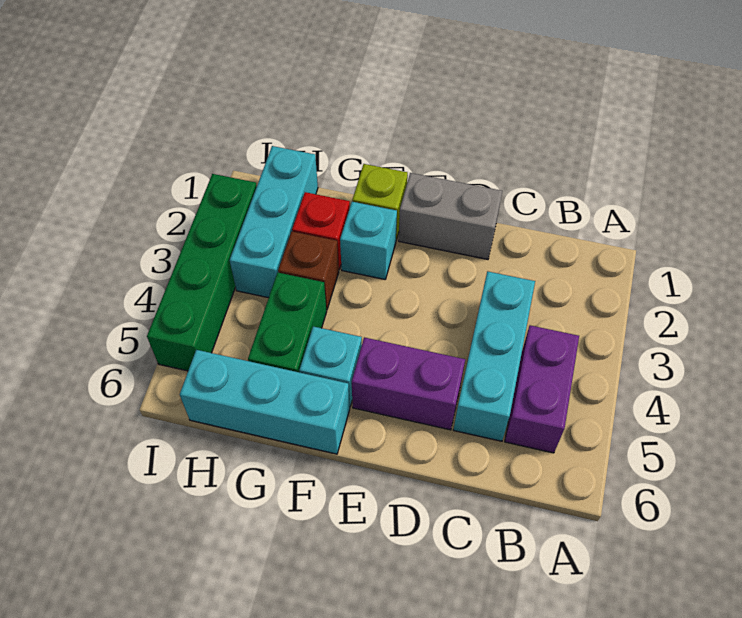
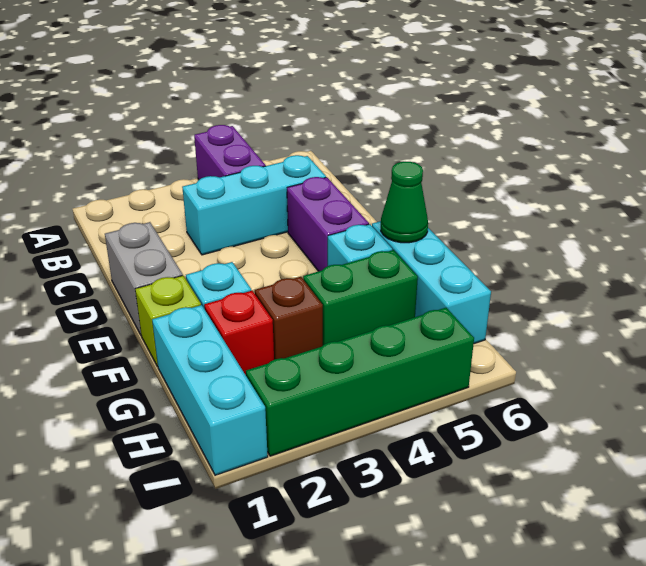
purple 1x2 brick [505,325,579,453] -> purple 1x2 brick turned to [194,125,266,180]
none -> green 1x1 cone [381,162,428,243]
cyan 1x3 brick [230,146,318,298] -> cyan 1x3 brick turned to [152,305,268,475]

